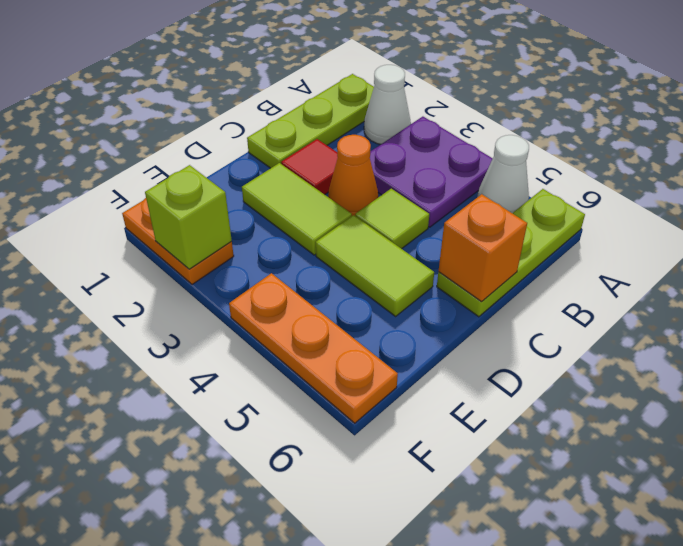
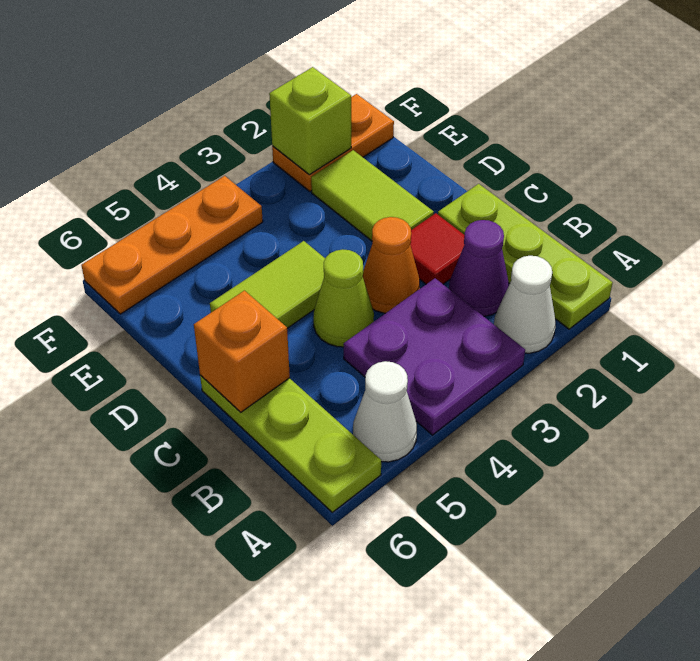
none -> purple 1x1 cone [449,220,509,316]
lime 1x1 tile [355,189,429,249] -> lime 1x1 cone [313,249,374,347]
lime 1x2 tile [242,163,352,255] -> lime 1x2 tile turned to [311,150,434,241]

